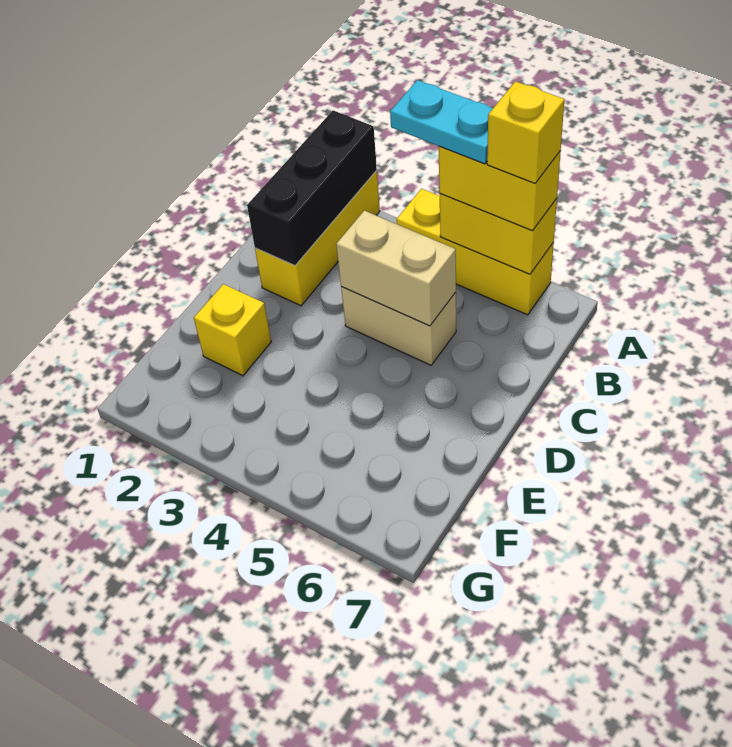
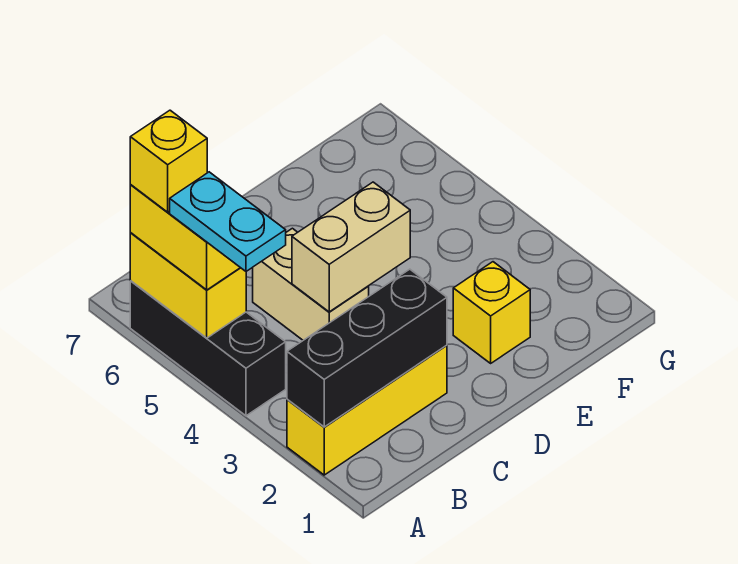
yellow 1x3 brick [396,189,554,315] -> black 1x3 brick [130,281,286,416]
tan 1x2 brick [336,211,456,326] -> tan 1x2 brick turned to [292,182,410,312]

